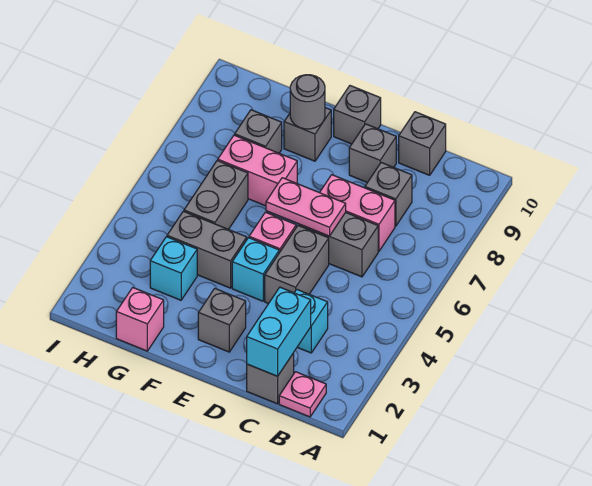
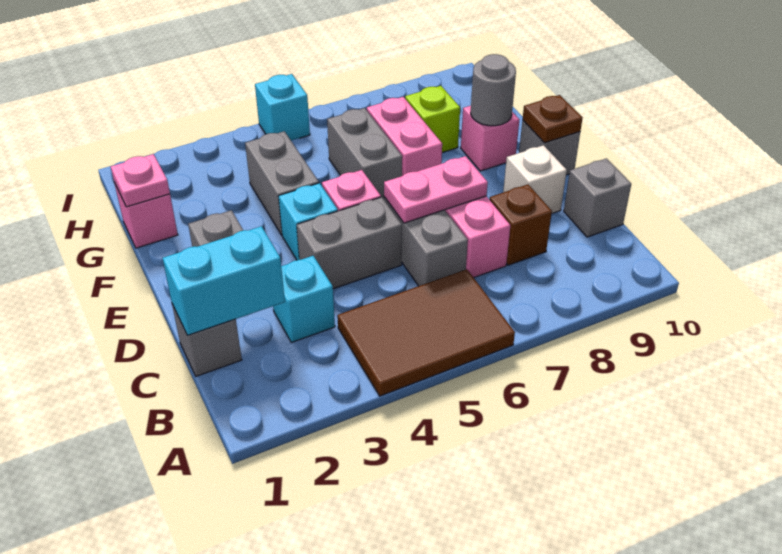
none -> brown 2x3 tile [337,269,515,396]
pink 1x1 plate [279,372,326,417] -> pink 1x1 plate moved to [111,154,170,207]
grey 1x1 brick [365,163,412,226] -> brown 1x1 brick [489,184,552,265]
pink 1x2 plate [266,178,346,236] -> pink 1x2 plate turned to [384,156,488,223]
grey 1x1 brick [349,124,396,182] -> white 1x1 brick [503,145,567,213]
none -> brown 1x1 plate [523,95,582,143]
grey 1x1 brick [284,108,331,161] -> pink 1x1 brick [461,106,519,171]
cyan 1x1 brick [150,237,197,300] -> cyan 1x1 brick moved to [255,74,310,141]
grey 1x2 brick [184,160,248,229] -> grey 1x2 brick turned to [327,108,402,199]
grey 1x1 brick [235,110,282,153] -> lime 1x1 brick [405,86,460,153]

